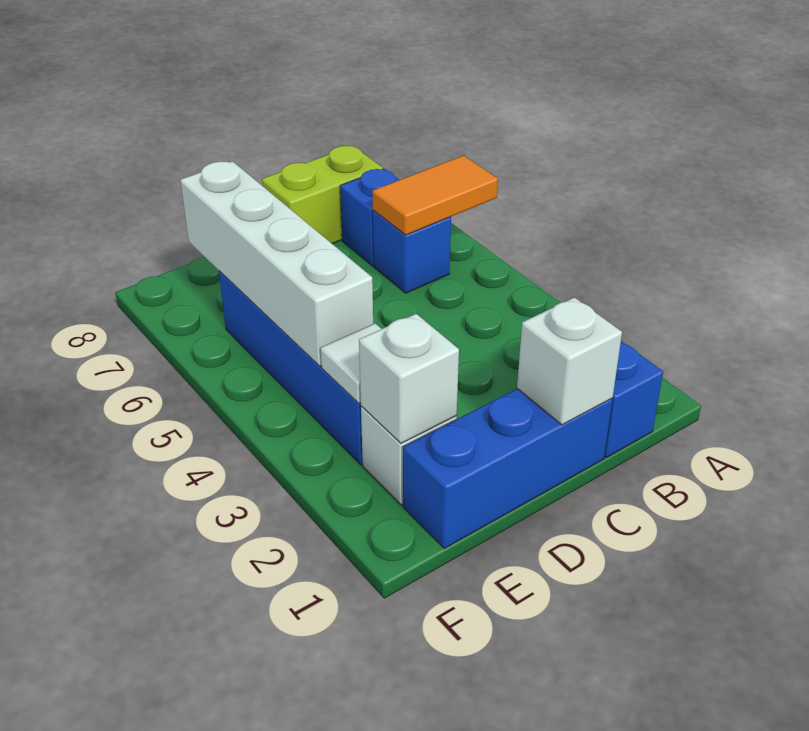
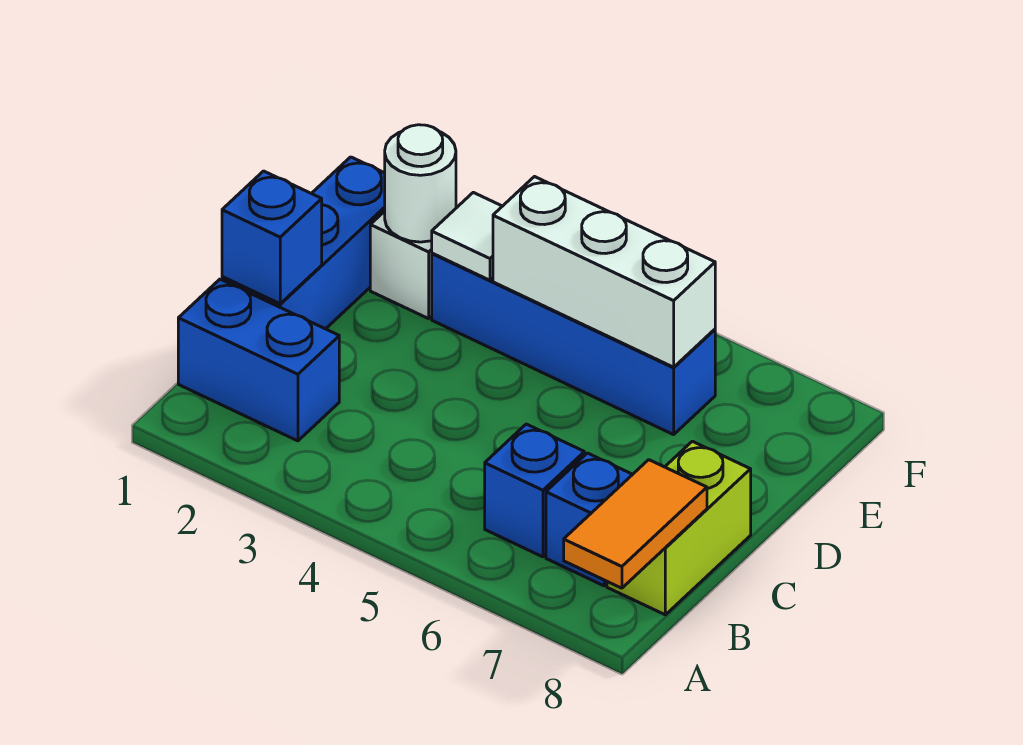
orange 1x2 tile [372,156,498,235] -> orange 1x2 tile moved to [564,460,707,588]
white 1x1 brick [517,298,622,425] -> blue 1x1 brick [222,171,322,304]
white 1x1 brick [359,314,459,443] -> white 1x1 round brick [385,125,456,242]
white 1x4 brick [180,161,373,366] -> white 1x3 brick [493,177,715,367]

